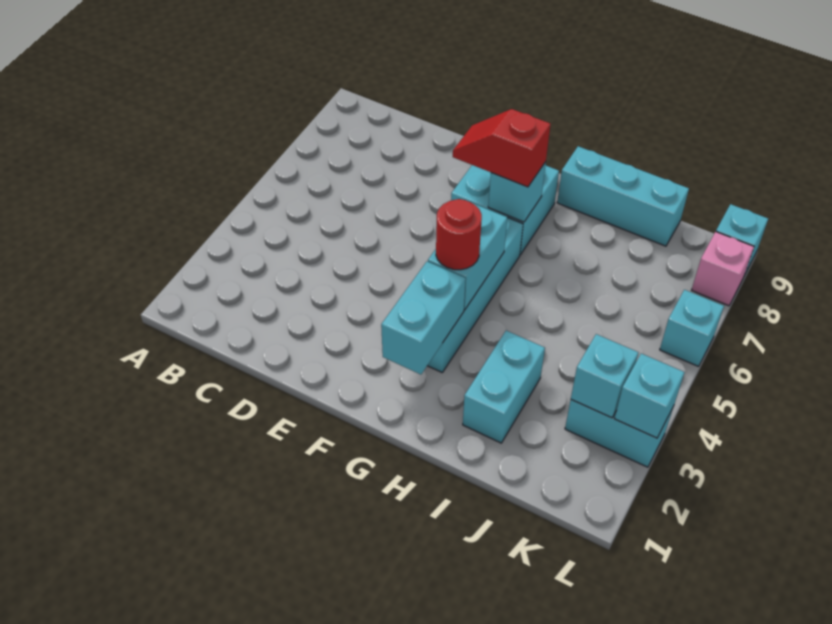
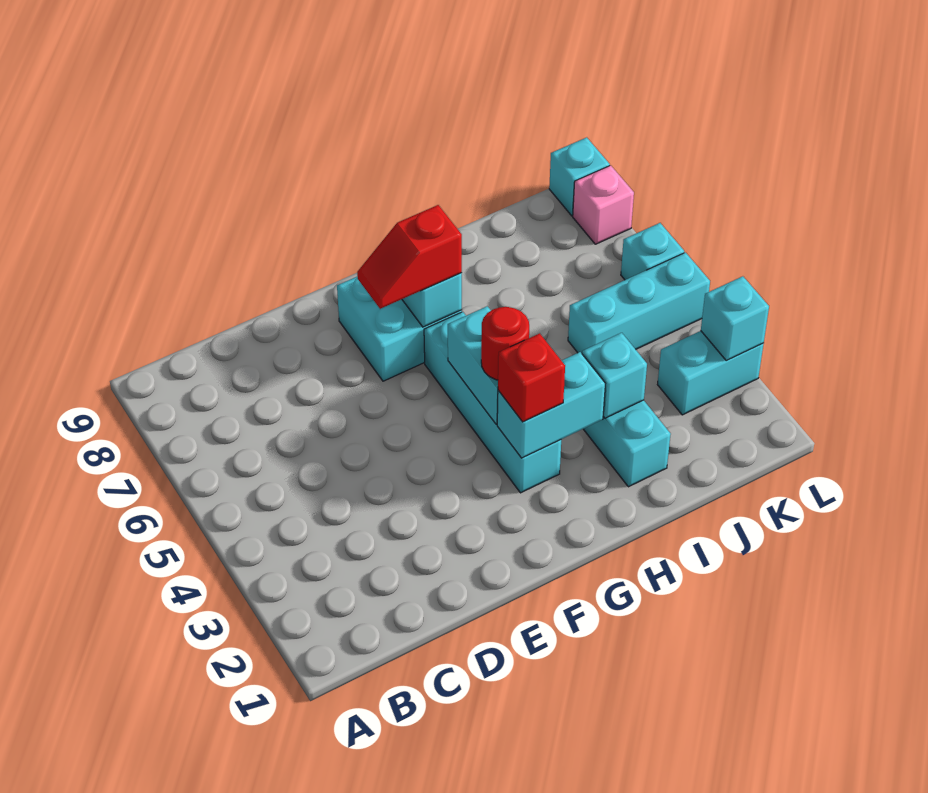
cyan 1x2 brick [381,262,466,375] -> cyan 1x2 brick turned to [497,352,605,458]
none -> red 1x1 brick [498,333,565,422]
cyan 1x3 brick [557,146,689,246] -> cyan 1x3 brick moved to [568,252,710,353]
cyan 1x1 brick [571,334,639,418] -> cyan 1x1 brick moved to [582,333,647,418]

